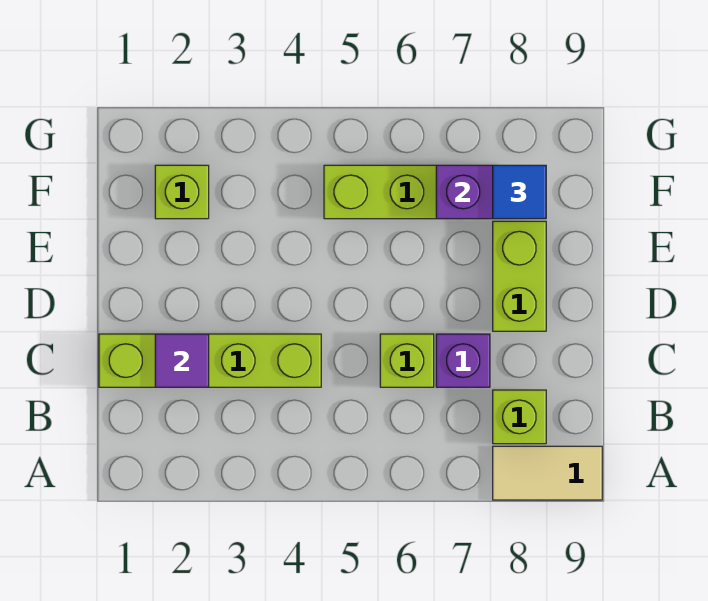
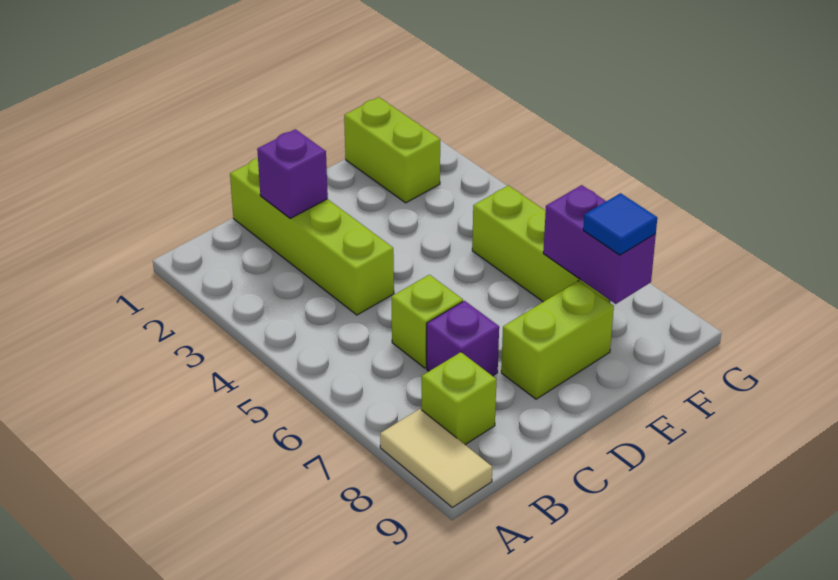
purple 1x1 tile [155,334,209,387] -> purple 1x1 brick [257,129,328,218]
lime 1x1 brick [155,165,209,219] -> lime 1x2 brick [344,97,440,203]

